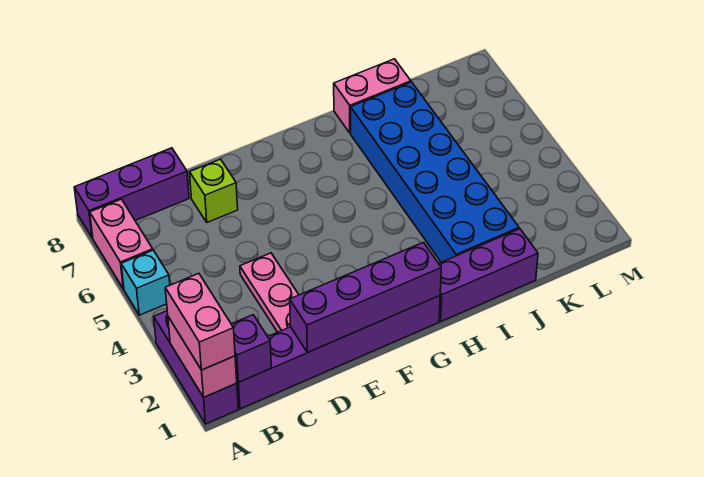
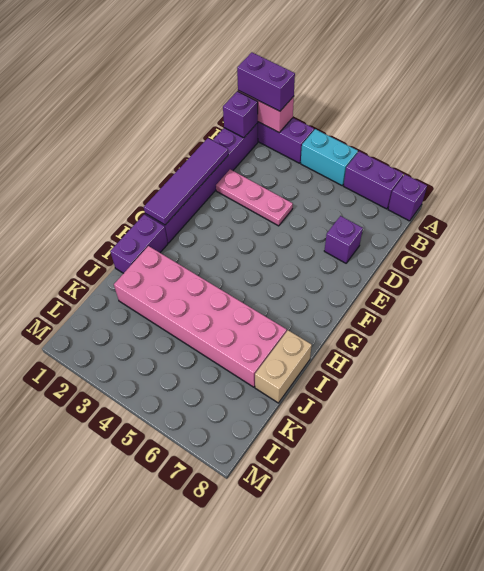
pink 1x2 brick [165,273,235,370] -> purple 1x2 brick [237,52,295,111]
cyan 1x1 brick [121,250,170,315] -> cyan 1x2 brick [301,129,358,185]
pink 1x2 brick [90,199,153,289] -> purple 1x2 brick [344,151,404,209]
purple 1x3 brick [74,148,189,238] -> purple 1x1 brick [388,175,427,221]
purple 1x4 brick [290,242,441,353] -> purple 1x4 tile [144,138,228,225]
lime 1x1 brick [190,159,238,222] -> purple 1x1 brick [324,216,363,263]
purple 1x3 brick [439,229,538,321] -> purple 1x2 brick [110,214,168,273]
blue 2x6 brick [351,82,519,262] -> pink 2x6 brick [114,246,287,387]
pink 1x2 brick [334,59,411,133] -> tan 1x2 brick [255,330,312,403]

